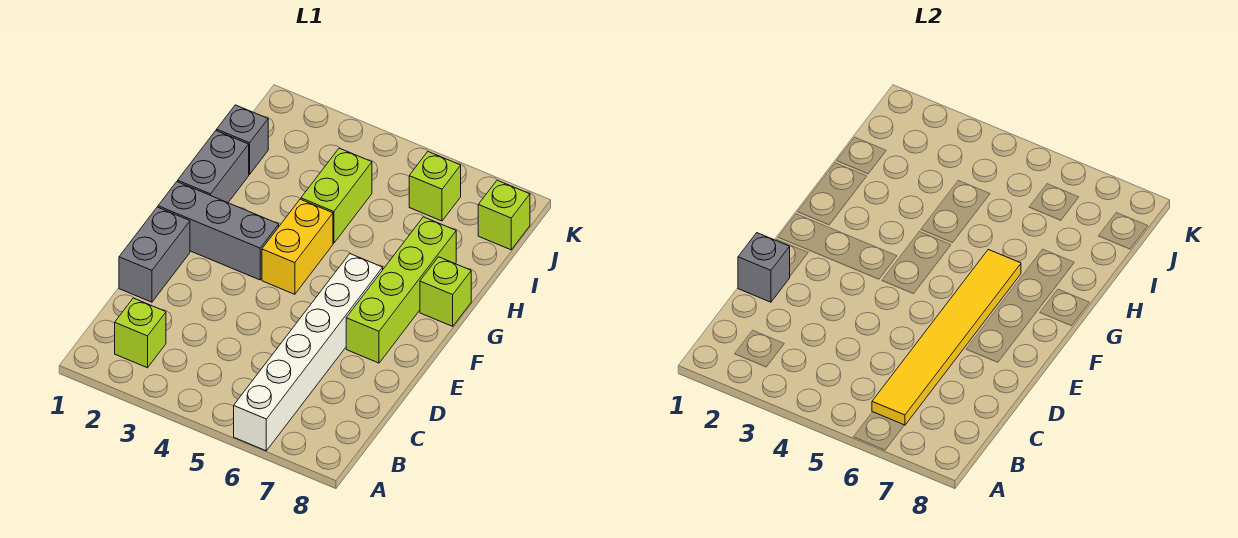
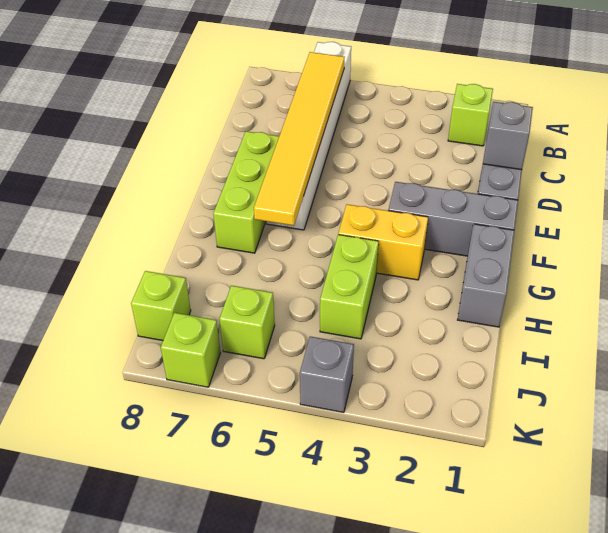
lime 1x4 brick [346,217,456,363] -> lime 1x3 brick [213,131,279,253]
yellow 1x2 brick [262,199,333,294] -> yellow 1x2 brick turned to [338,204,428,280]
lime 1x1 brick [420,257,471,326] -> lime 1x1 brick moved to [161,313,221,387]
grey 1x1 brick [217,105,268,175] -> grey 1x1 brick moved to [300,336,354,412]

